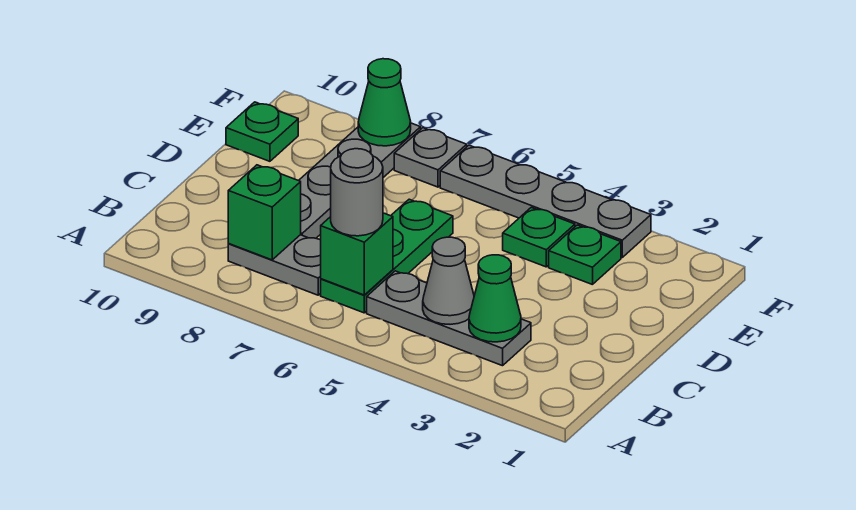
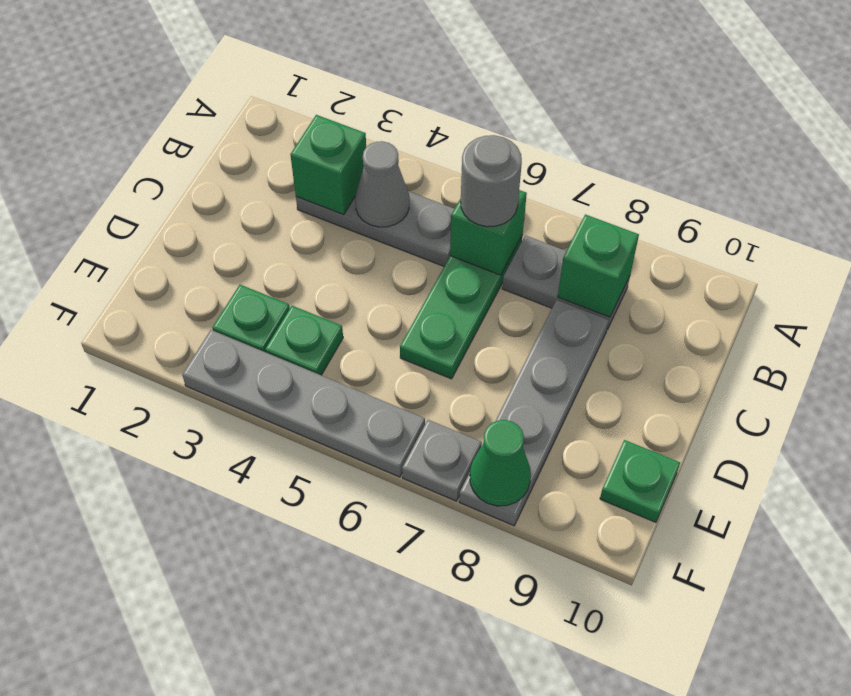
green 1x1 cone [469,255,521,342] -> green 1x1 brick [290,115,366,215]

